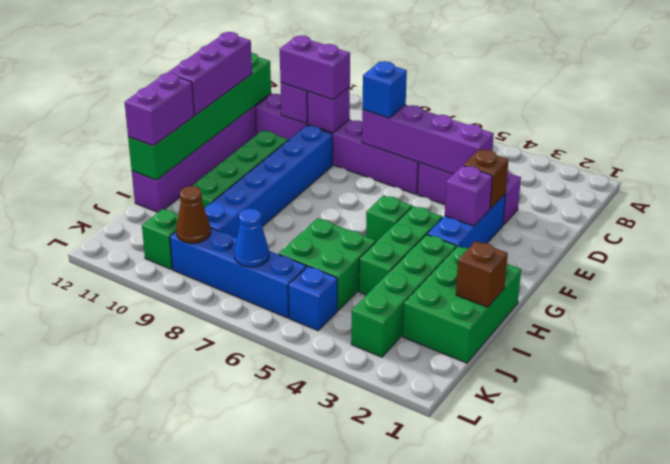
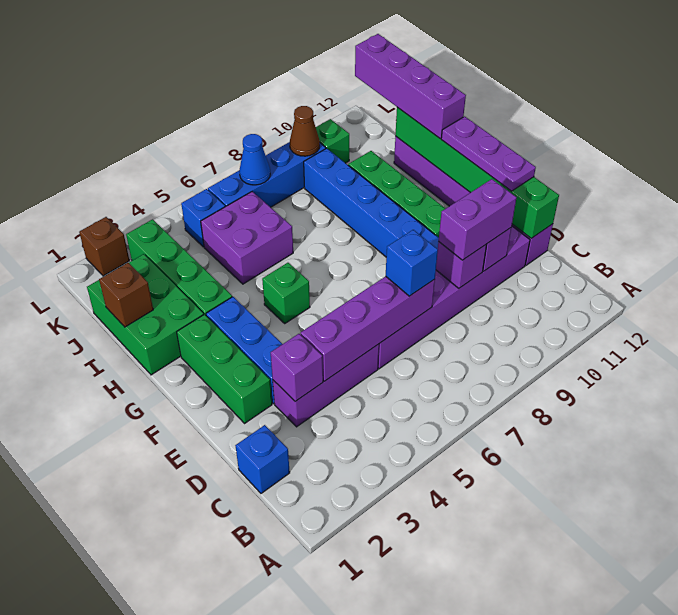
none -> blue 1x1 brick [235,425,290,493]
brown 1x1 brick [463,149,509,209] -> brown 1x1 brick moved to [79,217,130,276]
purple 1x3 brick [168,32,252,115] -> purple 1x3 plate [441,116,536,191]
purple 1x1 brick [445,166,492,226] -> purple 1x1 brick moved to [271,334,323,402]
green 1x3 brick [359,206,442,295] -> green 1x3 brick moved to [177,314,272,423]
purple 1x2 brick [125,73,194,146] -> purple 1x4 brick [355,34,466,138]
green 2x2 brick [279,218,376,311] -> purple 2x2 brick [201,192,293,284]

